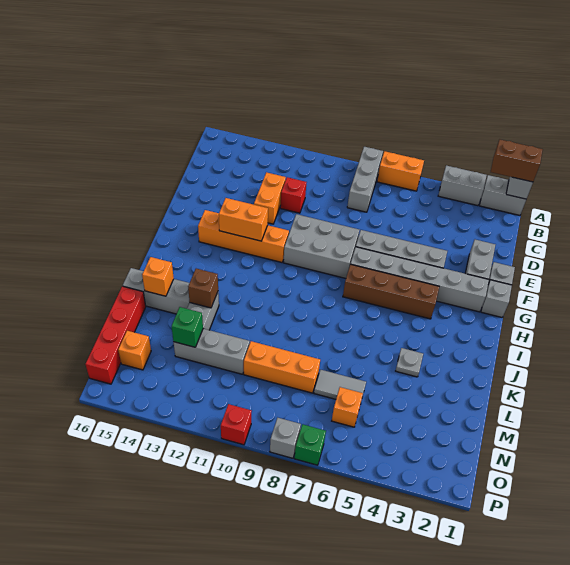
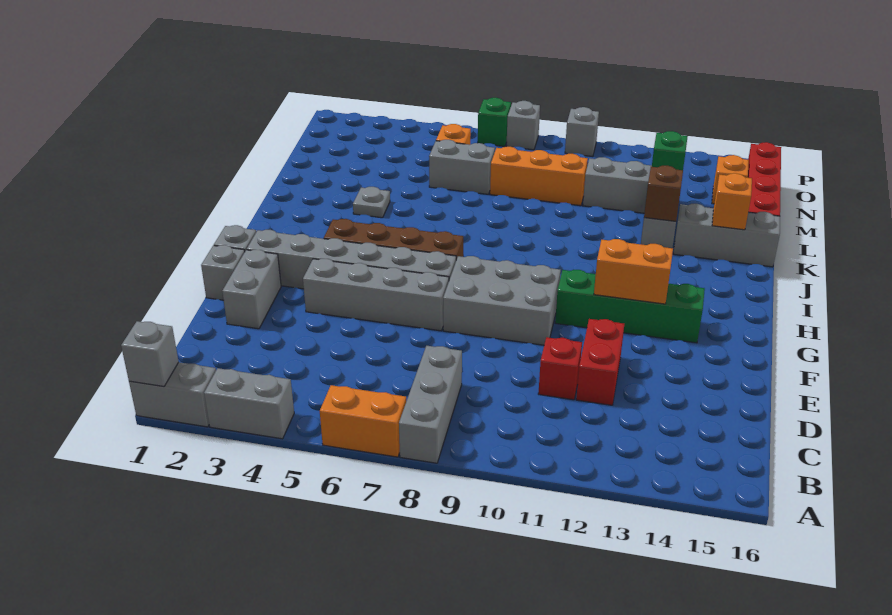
brown 1x2 brick [491,140,543,182] -> none
orange 1x2 brick [254,172,286,224] -> red 1x2 brick [576,319,624,405]
orange 1x4 brick [198,210,289,262] -> green 1x4 brick [555,270,705,343]
grey 1x2 tile [314,370,366,399] -> grey 1x2 brick [429,140,495,194]
red 1x1 brick [221,404,252,445] -> grey 1x1 brick [565,107,599,157]

